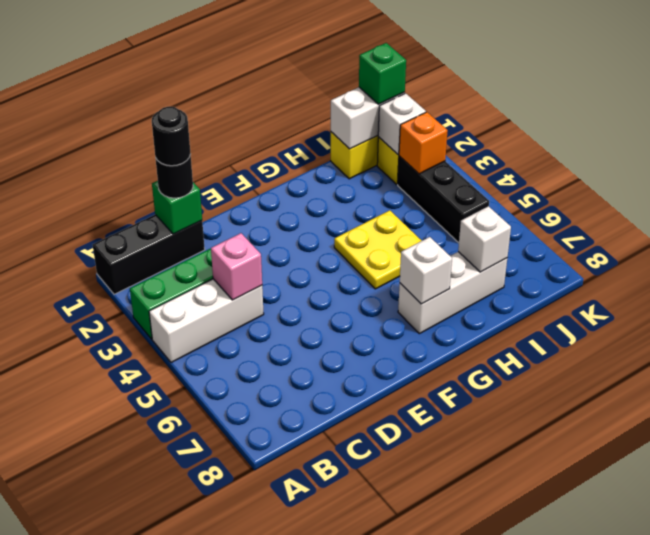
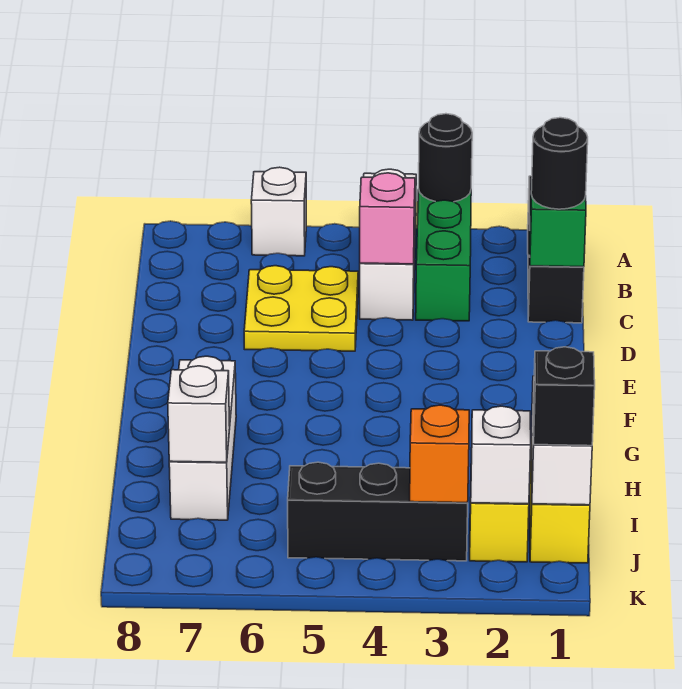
black 1x1 round brick [152,107,191,166] -> black 1x1 round brick moved to [419,114,472,202]
yellow 2x2 plate [334,210,422,289] -> yellow 2x2 plate moved to [244,266,358,351]
white 1x1 brick [400,237,452,304] -> white 1x1 brick moved to [251,167,306,256]
green 1x1 brick [359,43,406,104] -> black 1x1 brick [533,347,595,446]

